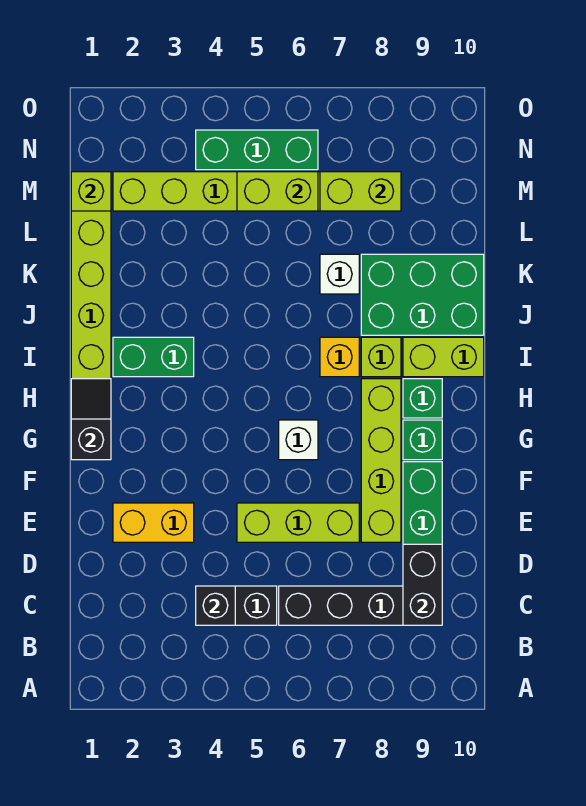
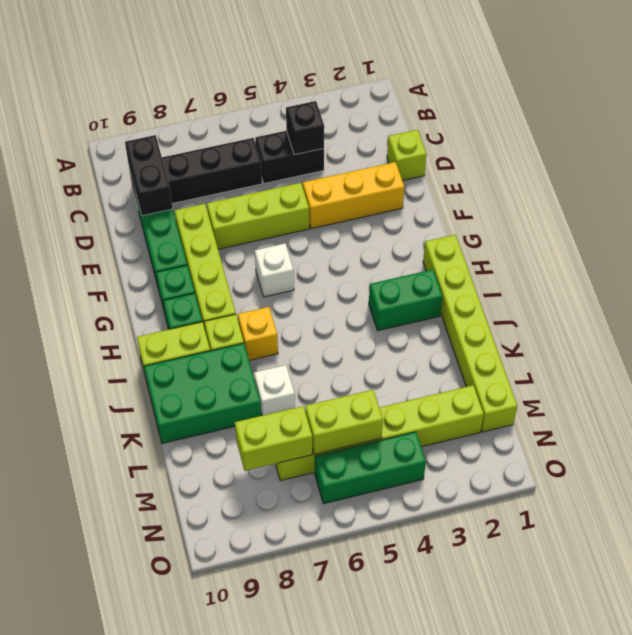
yellow 1x2 brick [113,503,194,542] -> yellow 1x3 brick [303,162,404,229]
black 1x2 slope [71,379,111,460] -> none
lime 1x1 brick [71,172,111,211] -> lime 1x1 brick moved to [387,130,427,181]

